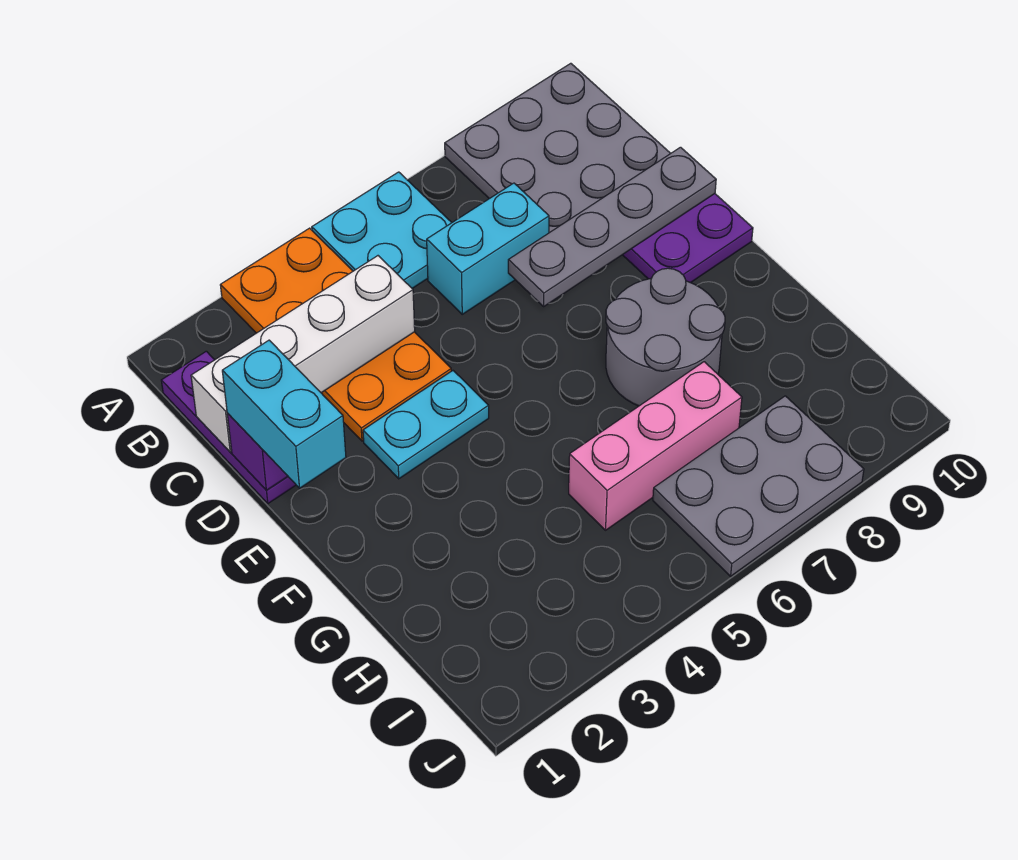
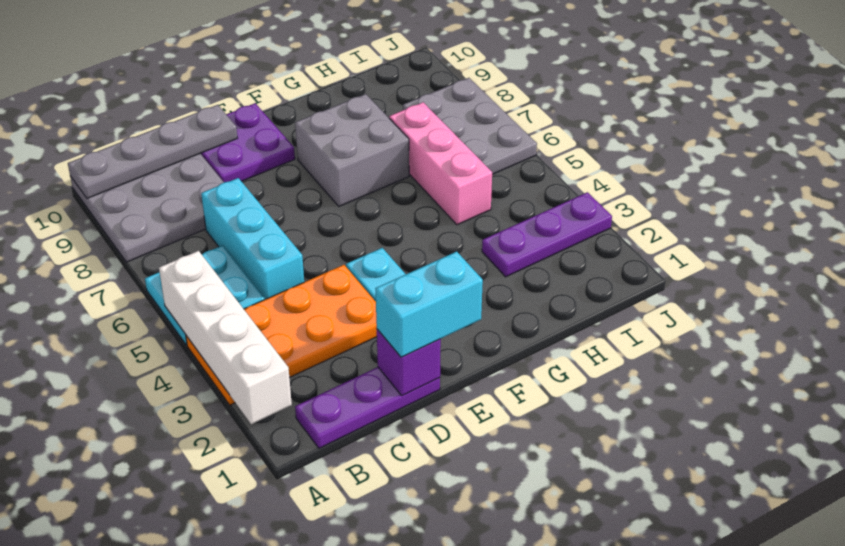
white 1x4 brick [191,256,415,452] -> white 1x4 brick moved to [159,251,292,424]
cyan 1x2 brick [427,183,549,314] -> cyan 1x3 brick [201,178,304,299]
grey 1x4 plate [508,147,716,306] -> grey 1x4 plate turned to [68,105,237,198]
grey 2x2 round brick [606,268,725,406] -> grey 2x2 brick [295,94,409,206]
none -> purple 1x3 plate [482,192,612,277]

